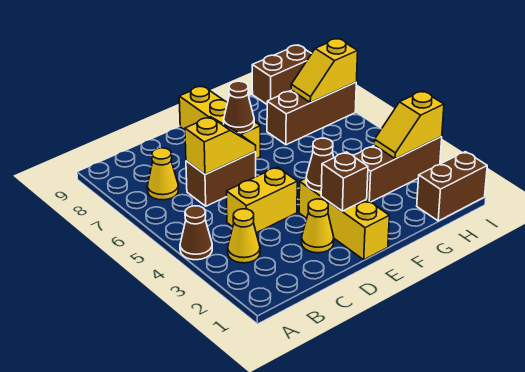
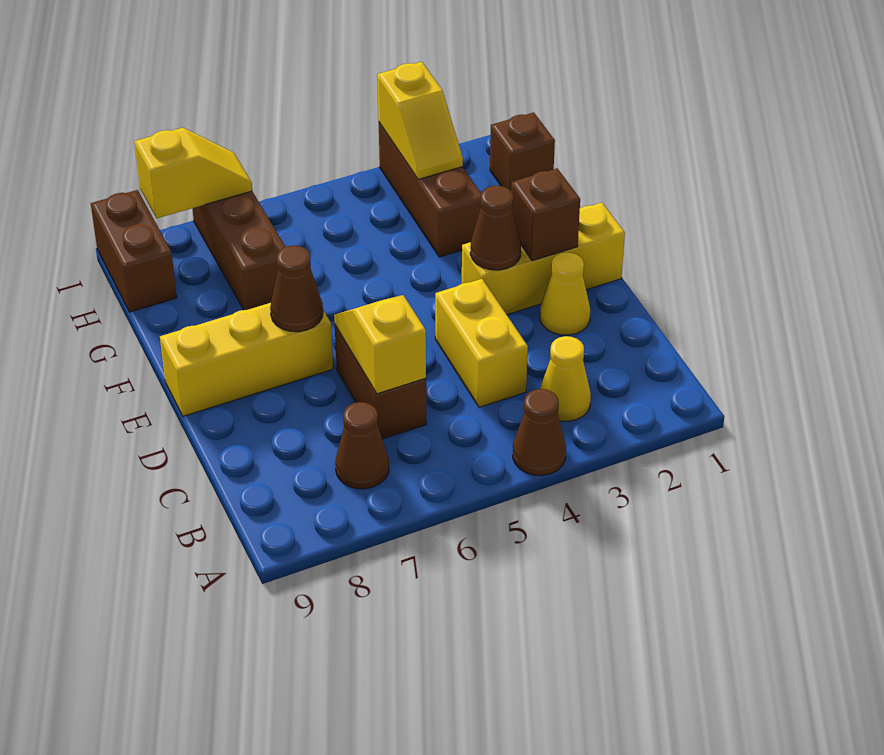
yellow 1x1 cone [147,148,179,200] -> brown 1x1 cone [335,402,389,489]
brown 1x2 brick [417,152,487,221] -> brown 1x1 brick [490,112,555,190]
yellow 1x2 slope [291,39,358,103] -> yellow 1x2 slope turned to [134,128,252,218]

